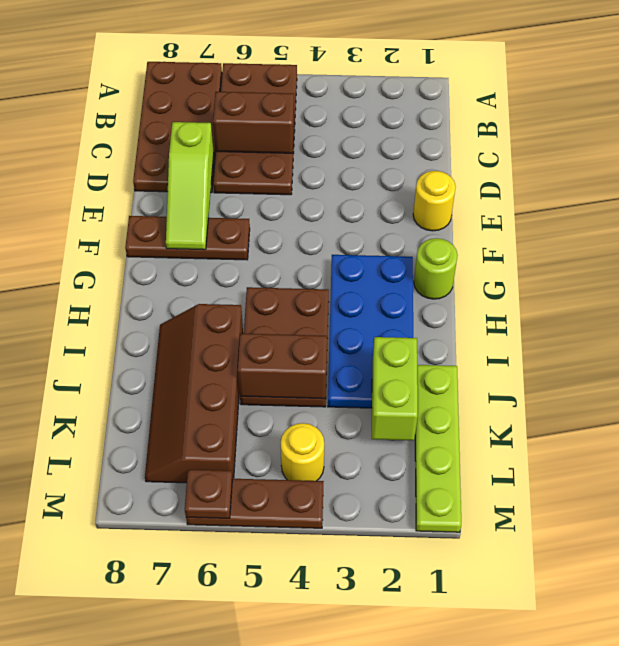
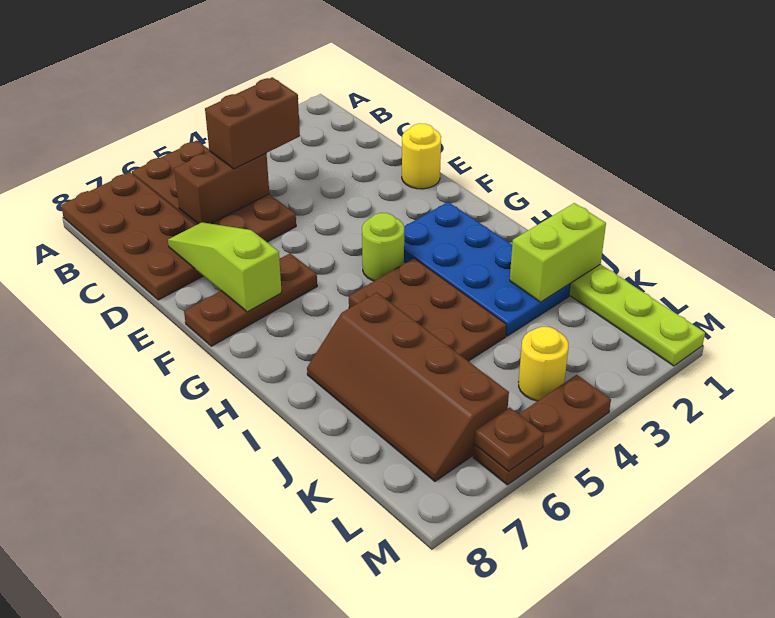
lime 1x3 slope [166,122,214,250] -> lime 1x3 slope turned to [168,222,282,312]
lime 1x1 round brick [414,238,458,299] -> lime 1x1 round brick moved to [362,213,404,281]
lime 1x2 brick [372,337,418,440] -> lime 1x2 brick turned to [510,203,606,302]
brown 1x2 brick [238,333,327,399] -> brown 1x2 brick moved to [205,77,300,169]

